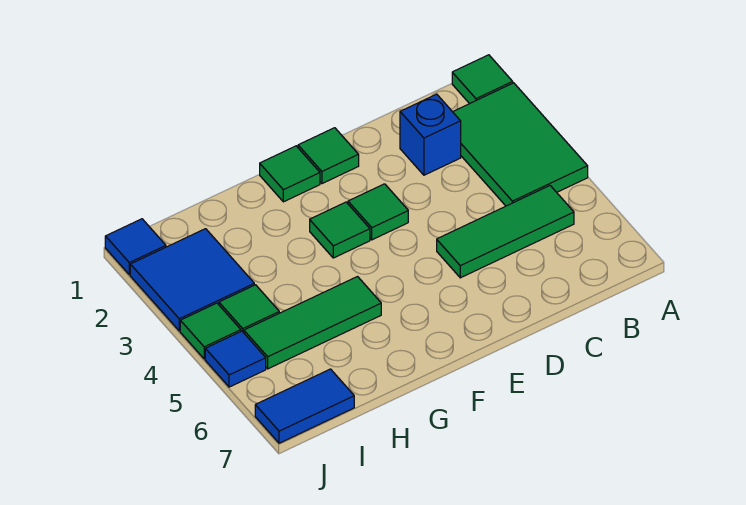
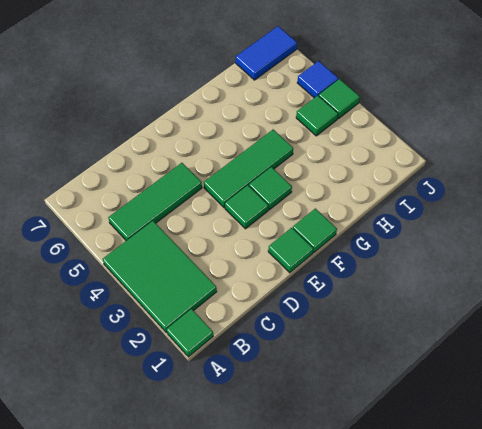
blue 1x1 brick [400,94,461,175] -> none
green 1x3 tile [244,277,381,369] -> green 1x3 tile moved to [204,130,293,207]
blue 2x2 tile [130,229,254,331] -> none
blue 1x1 tile [105,219,166,275] -> none

